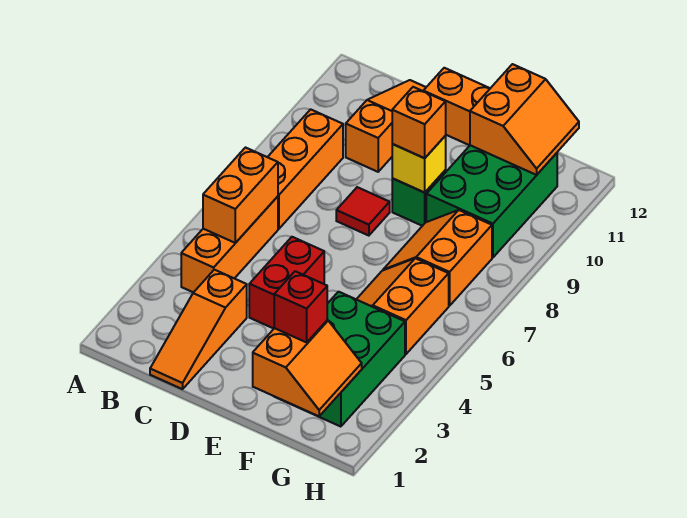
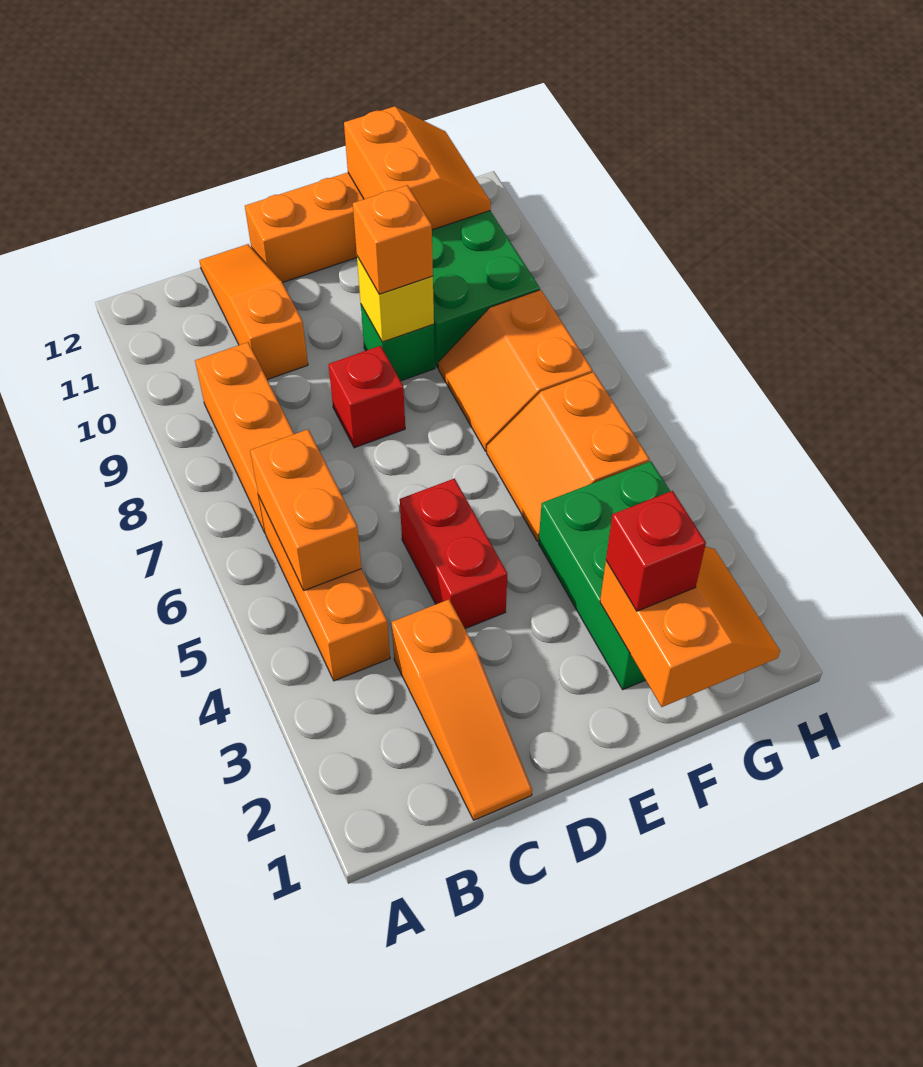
red 1x1 tile [336,187,390,236] -> red 1x1 brick [328,346,405,448]

